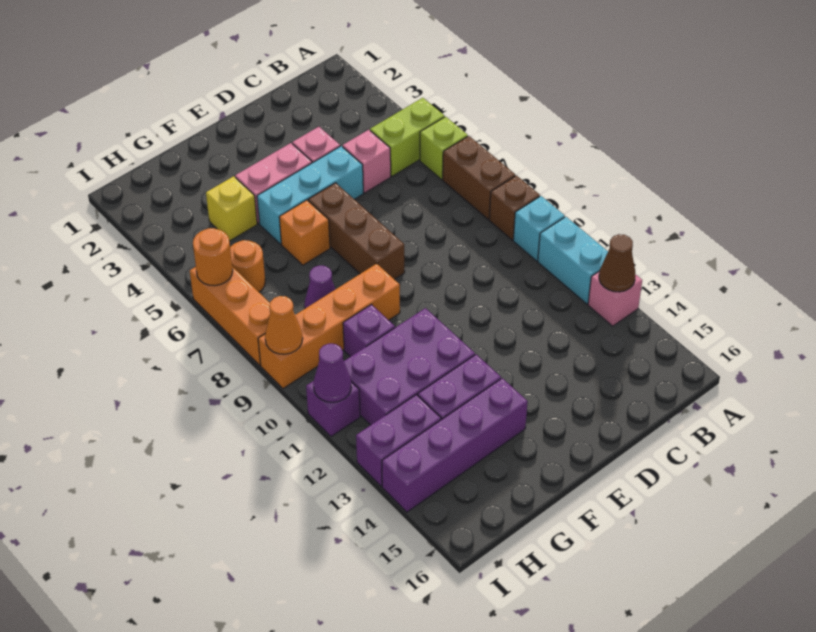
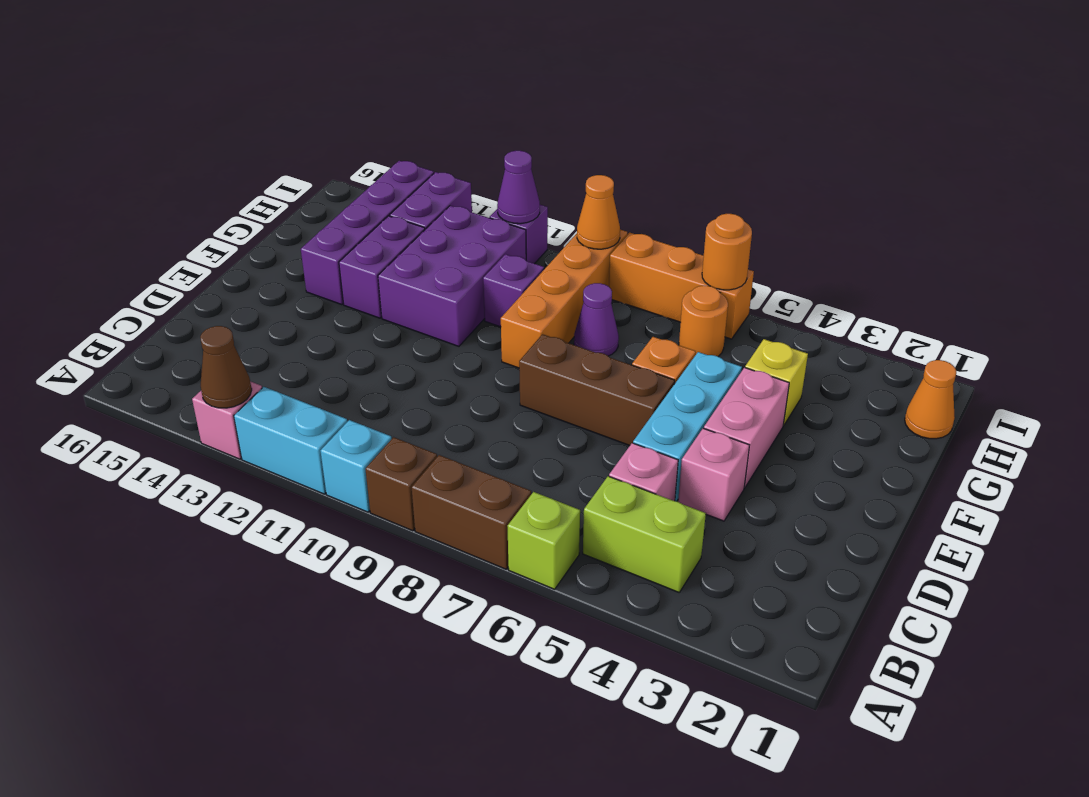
lime 1x2 brick [370,98,445,176] -> lime 1x2 brick turned to [583,476,706,592]
none -> orange 1x1 cone [905,360,956,439]

